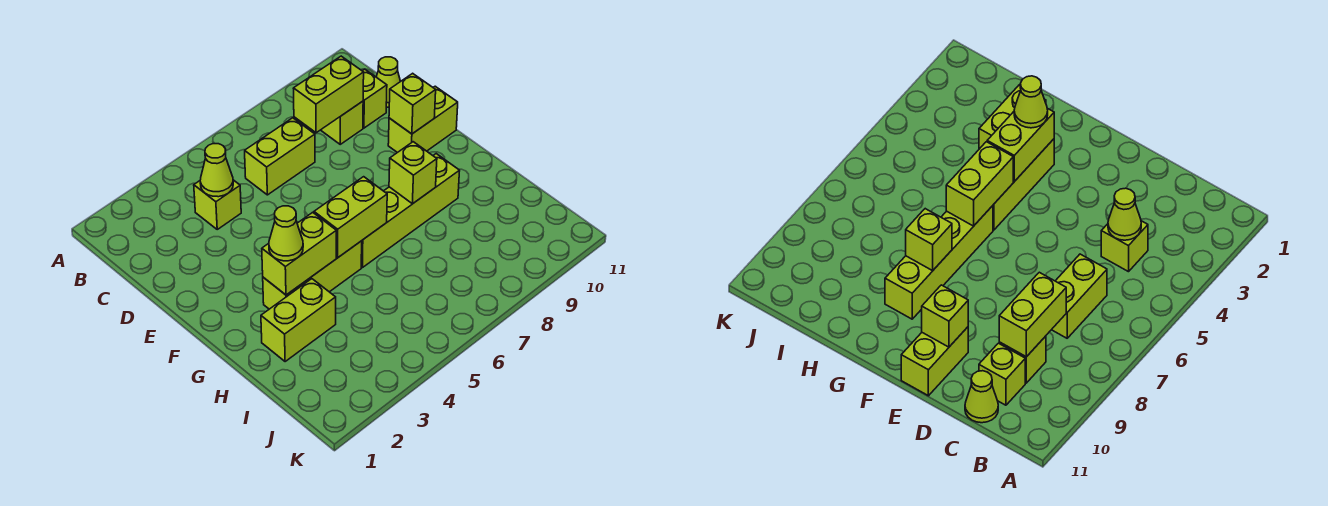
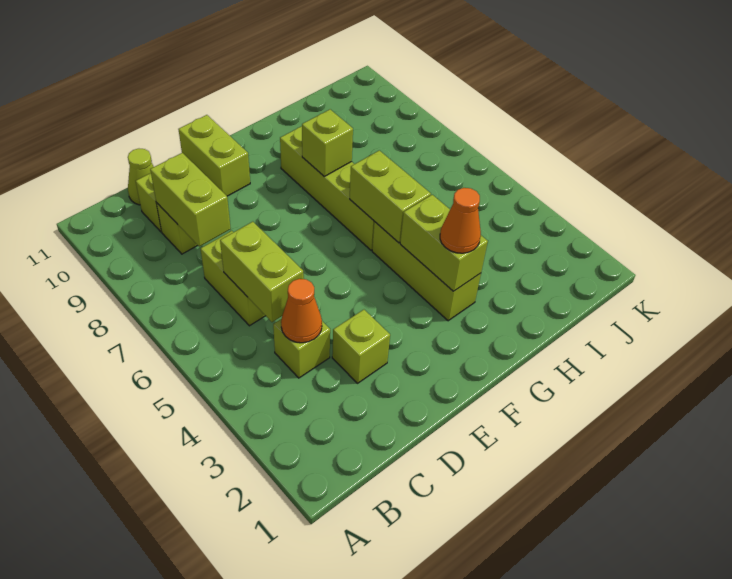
lime 1x1 cone [200,144,233,197] -> orange 1x1 cone [281,279,322,343]
lime 1x1 brick [389,73,436,134] -> lime 1x1 brick moved to [332,310,390,383]
lime 1x1 cone [269,206,303,261] -> orange 1x1 cone [440,188,481,253]
lime 1x2 brick [261,279,336,362] -> lime 1x2 brick moved to [220,222,304,322]

